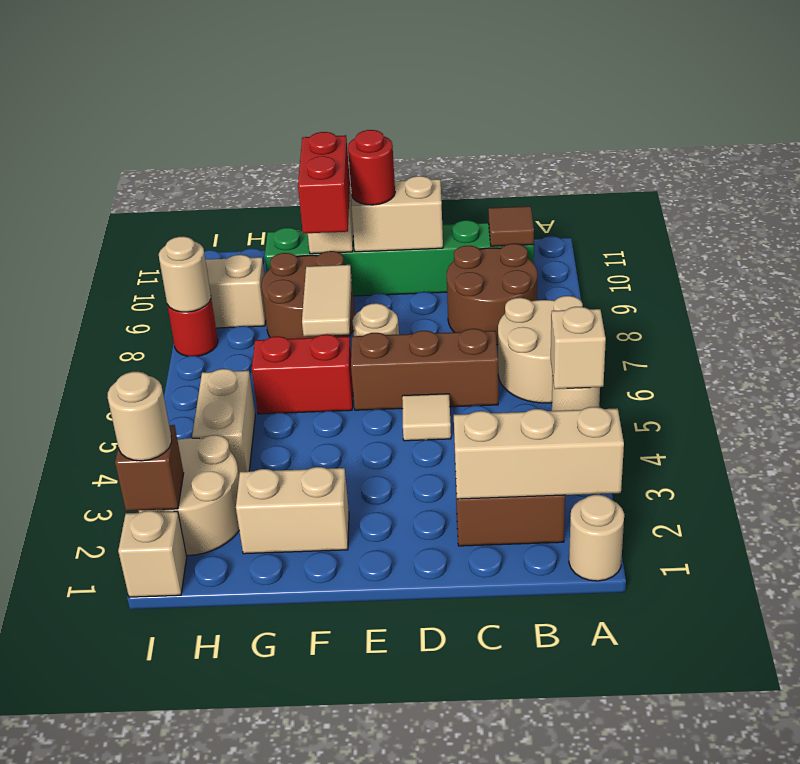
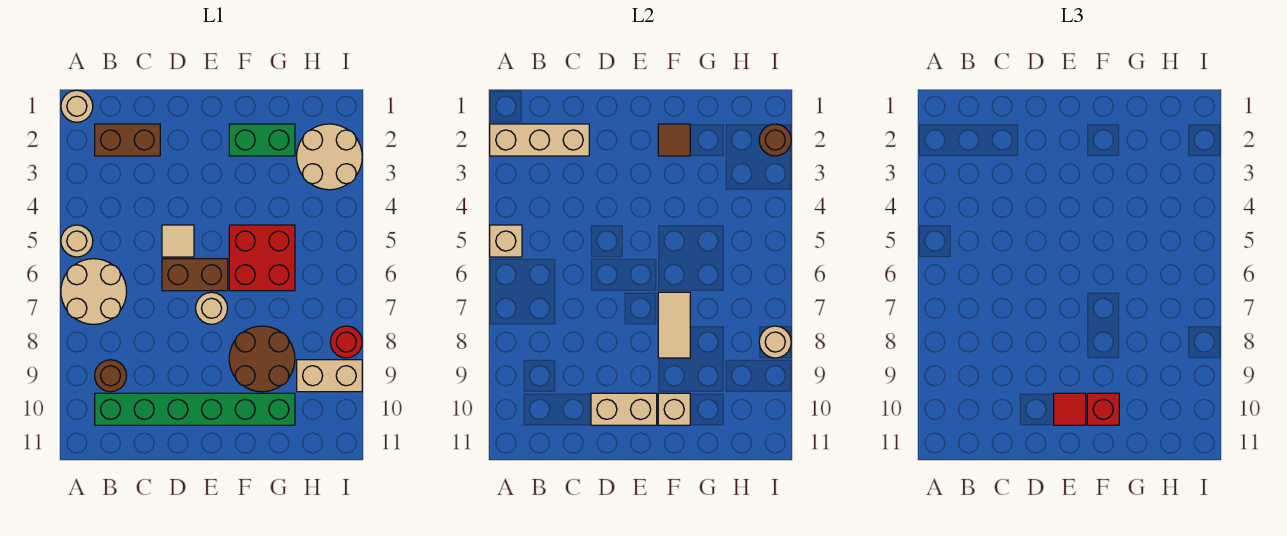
brown 2x2 round brick [447,244,537,345] -> brown 1x1 round brick [95,360,127,392]
brown 1x1 tile [488,206,534,246] -> brown 1x1 tile moved to [658,124,690,156]
brown 1x3 brick [351,329,498,410] -> brown 1x2 brick [162,259,228,291]
red 1x1 round brick [348,130,395,205] -> red 1x1 tile [1054,393,1086,425]
tan 1x2 brick [236,467,349,554] -> green 1x2 brick [229,124,295,156]
red 1x2 brick [252,334,353,414] -> red 2x2 brick [229,225,295,291]
red 1x2 brick [298,132,350,234] -> red 1x1 brick [1087,393,1119,425]
tan 1x2 brick [192,369,255,475] -> none
tan 1x1 brick [118,511,187,597] -> none
brown 1x1 brick [115,425,184,511] -> brown 1x1 round brick [759,124,791,156]
tan 1x1 round brick [108,372,172,461] -> none

